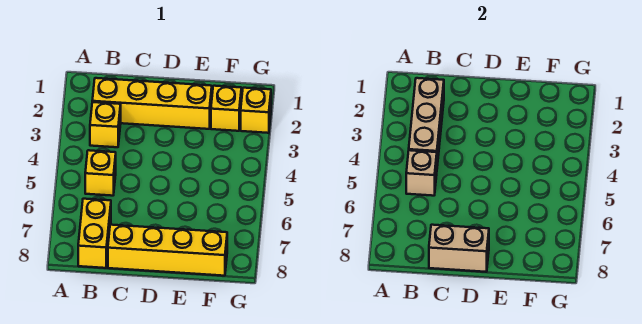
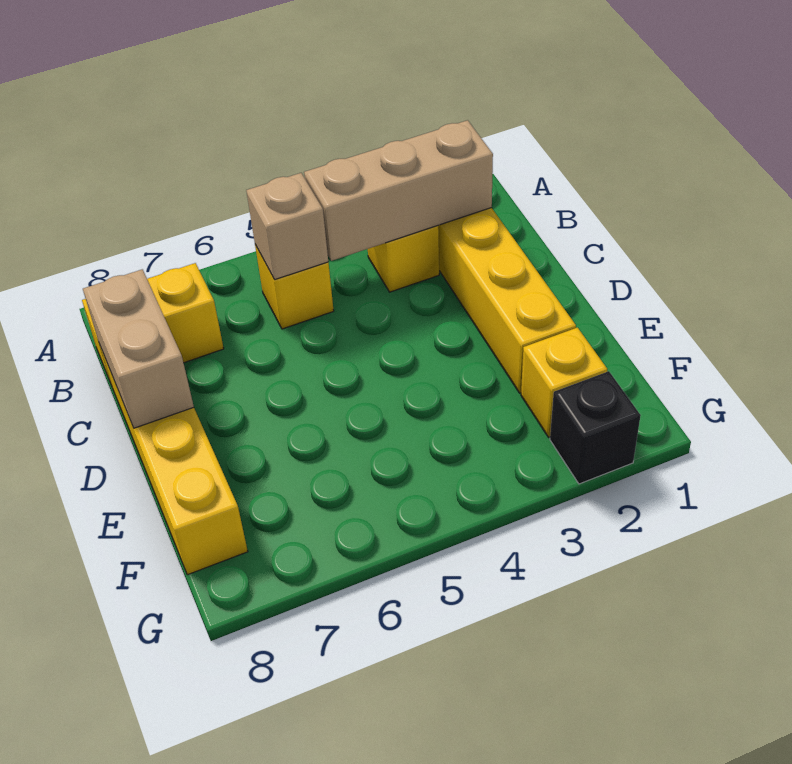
yellow 1x1 brick [241,88,271,133] -> black 1x1 brick [550,371,641,484]

